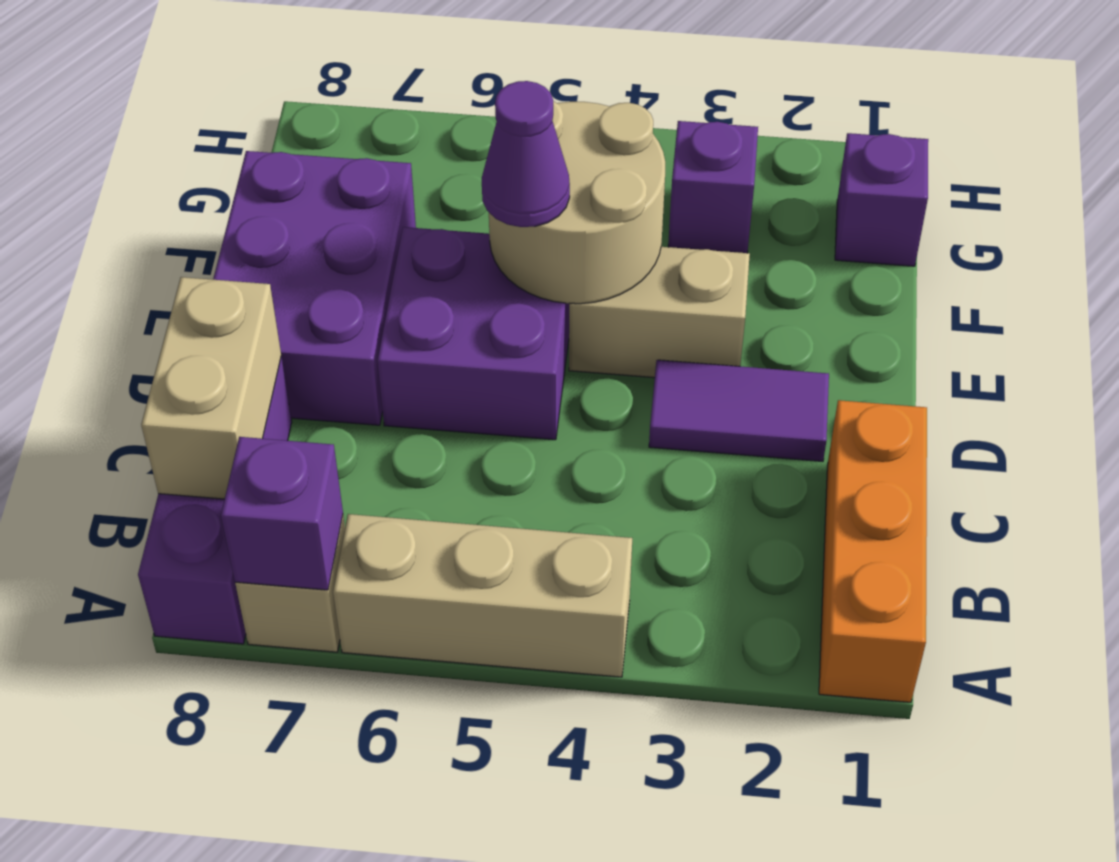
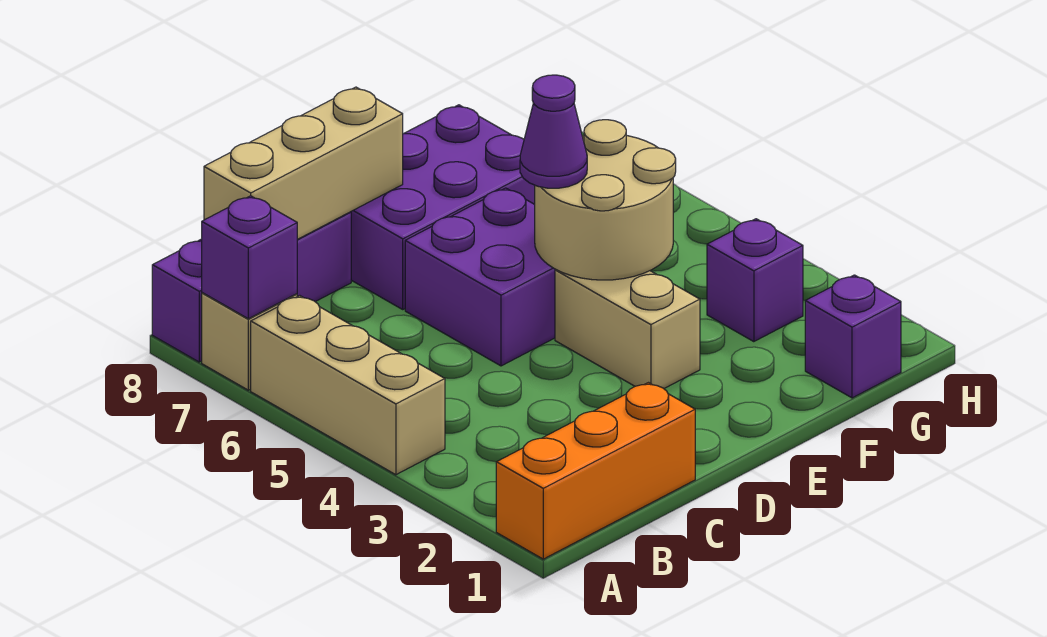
tan 1x2 brick [141,277,281,499] -> tan 1x3 brick [204,87,403,239]
purple 1x2 tile [649,360,829,461] -> none

